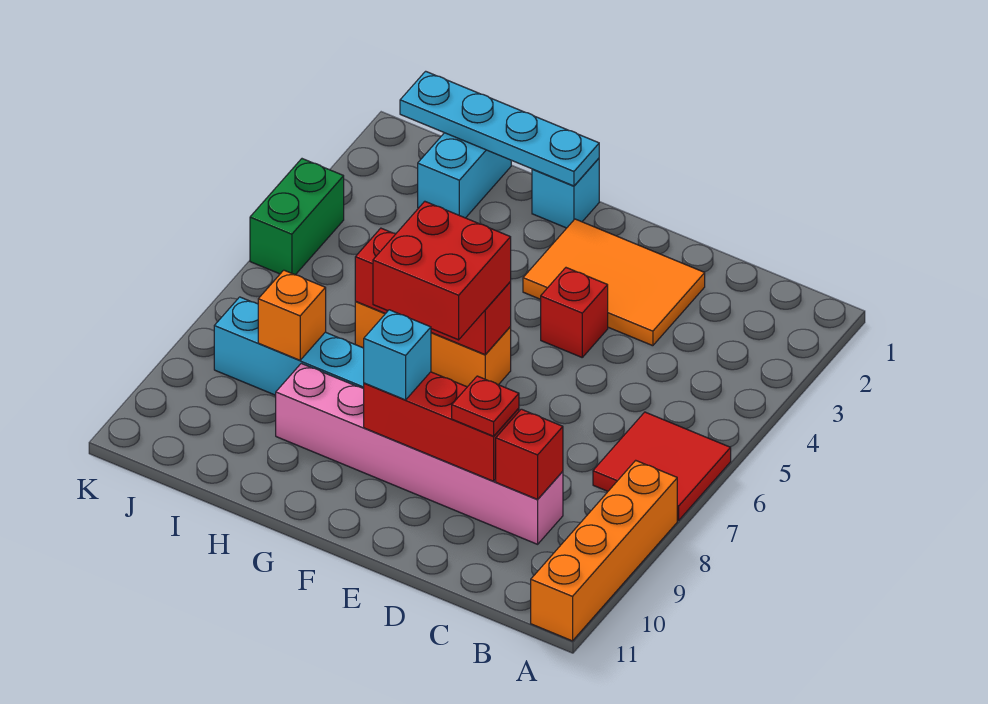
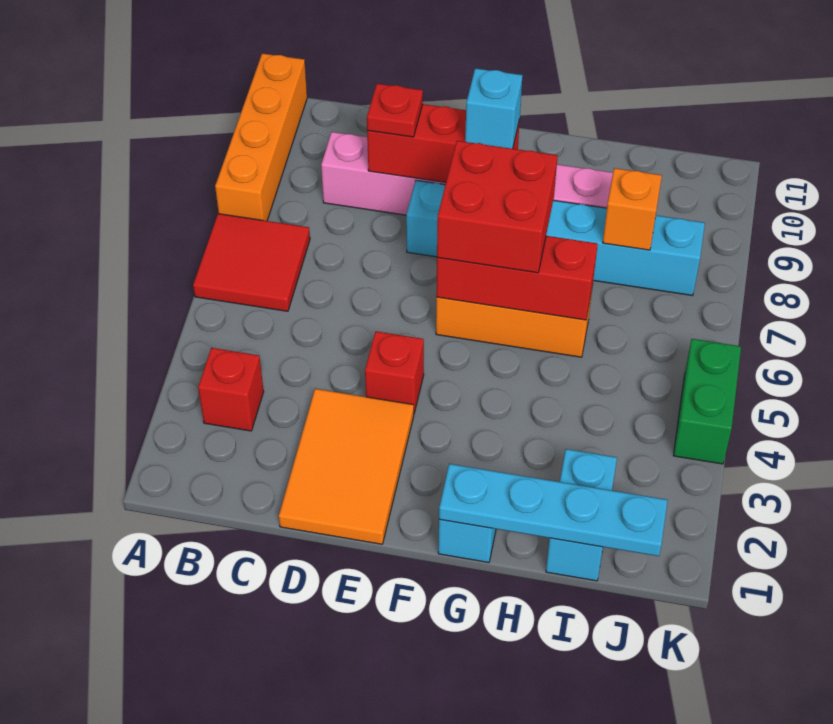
red 1x1 brick [496,409,563,499] -> red 1x1 brick moved to [198,348,264,431]
orange 2x3 tile [523,219,705,346] -> orange 2x3 tile turned to [279,389,414,544]

